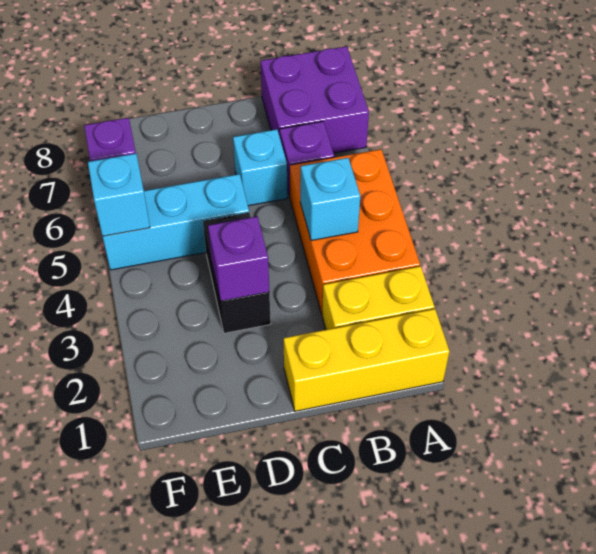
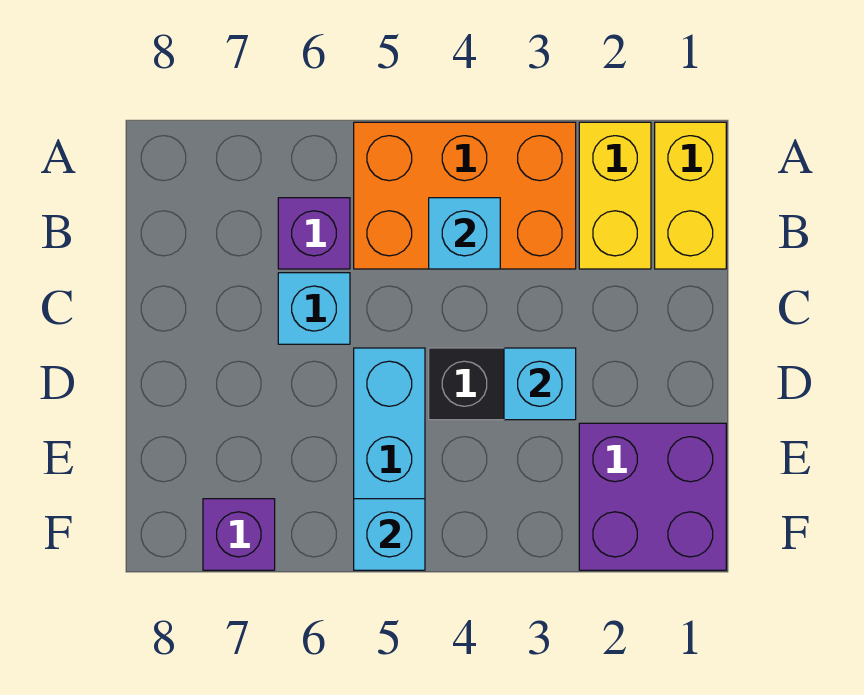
yellow 1x3 brick [284,309,449,411] -> yellow 1x2 brick [655,122,726,269]
purple 2x2 brick [261,46,369,153] -> purple 2x2 brick moved to [579,423,726,570]
purple 1x1 brick [208,216,269,301] -> cyan 1x1 brick [504,348,576,420]

